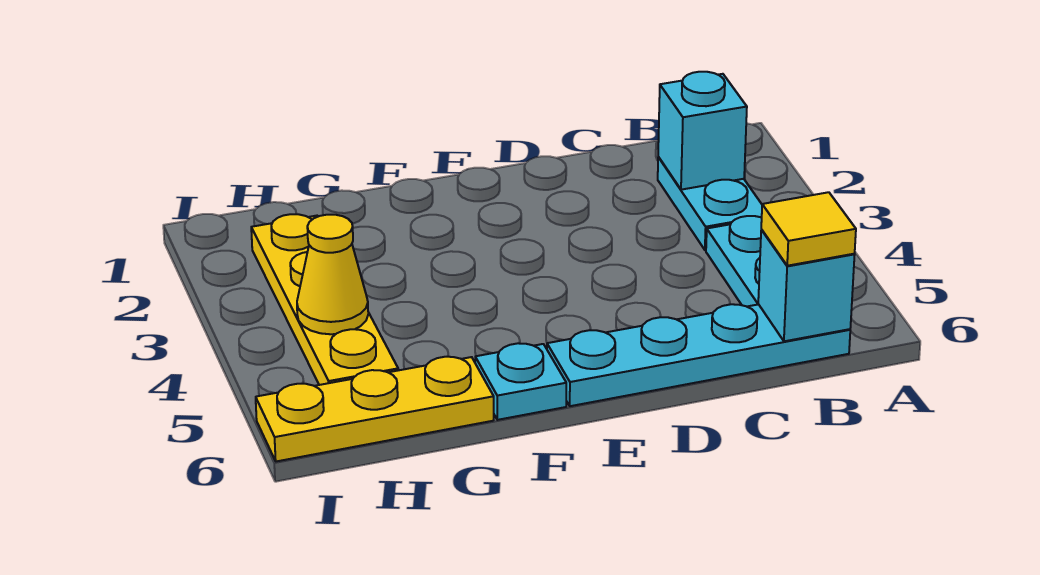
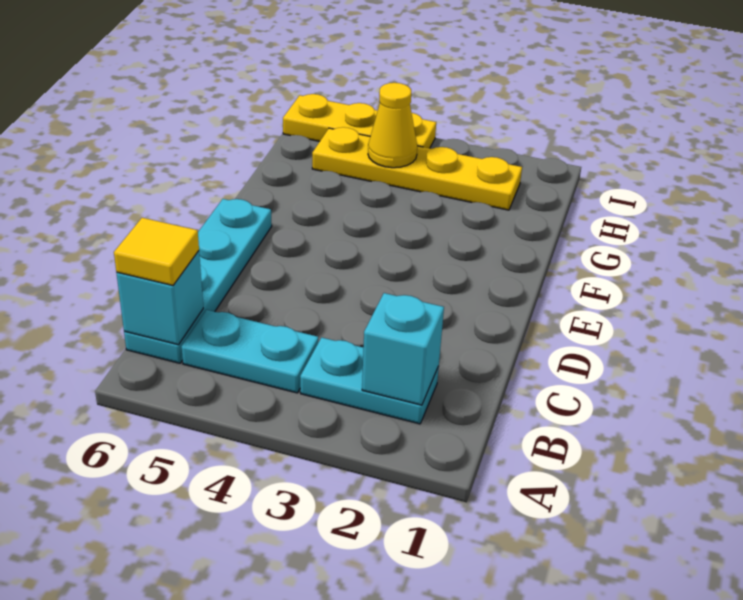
cyan 1x1 plate [475,343,566,420] -> none
yellow 1x3 plate [256,357,494,461] -> yellow 1x3 plate turned to [283,94,436,148]

